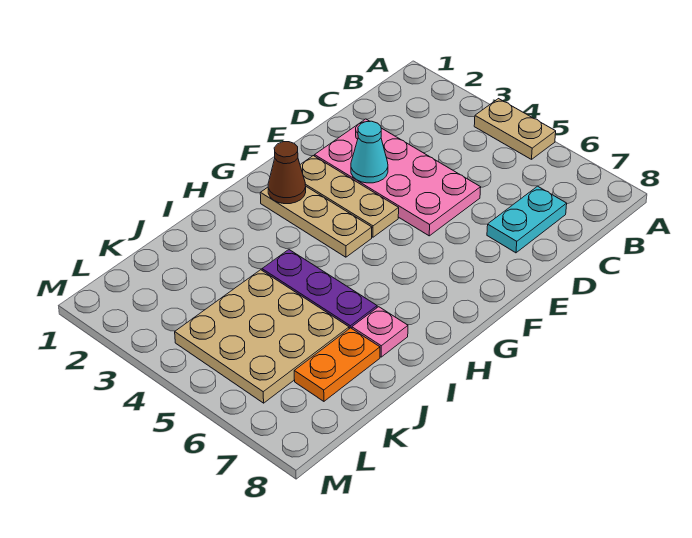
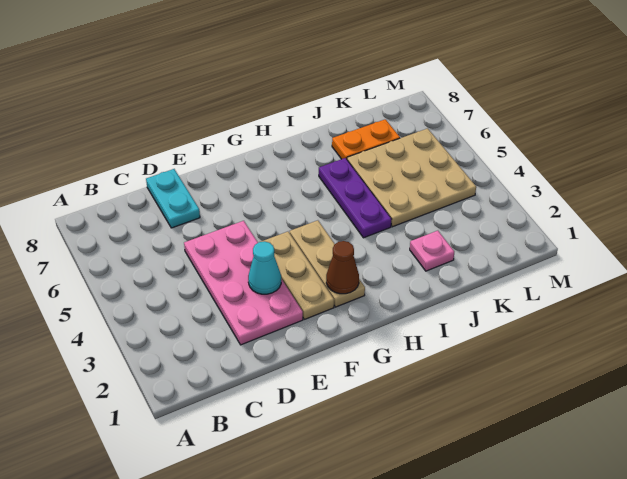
tan 1x2 plate [474,99,556,159] -> none
cyan 1x2 plate [487,186,567,253] -> cyan 1x2 plate turned to [146,169,200,228]
pink 1x1 plate [352,307,408,357] -> pink 1x1 plate moved to [410,231,454,271]

